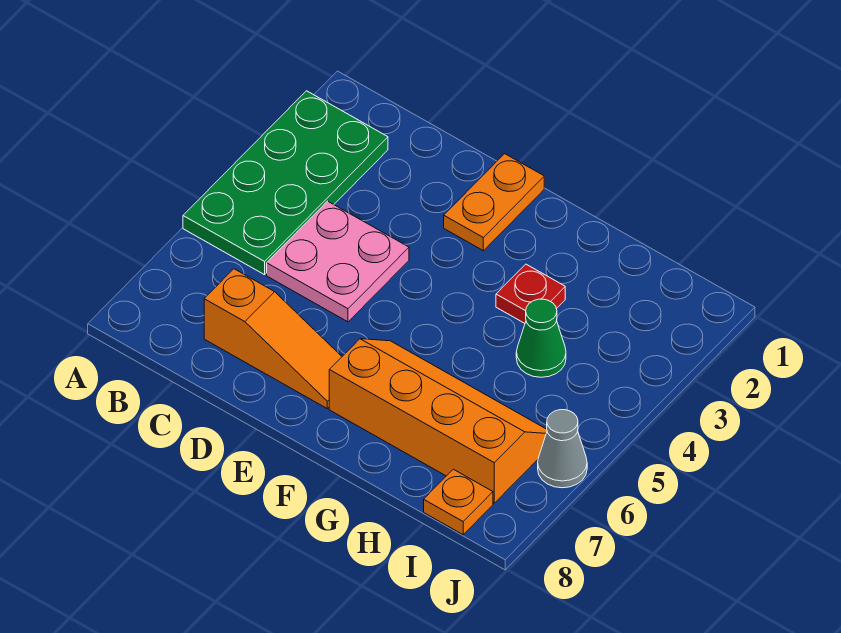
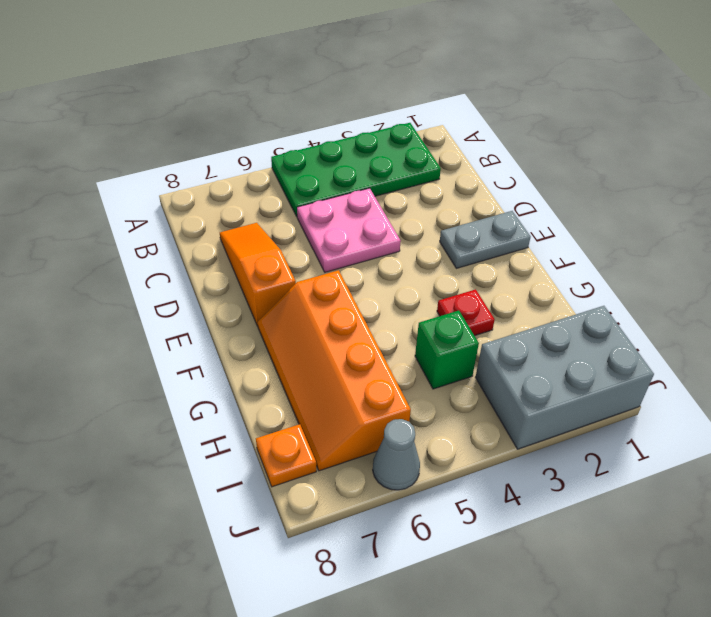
orange 1x3 slope [204,269,342,408] -> orange 1x3 slope turned to [220,223,296,326]
orange 1x2 plate [444,154,544,251] -> grey 1x2 plate [440,211,530,268]
orange 2x4 slope [329,339,547,503] -> orange 2x4 slope turned to [258,270,411,471]
green 1x1 cone [516,299,566,377] -> green 1x1 brick [415,311,479,389]
none -> grey 2x3 brick [475,306,654,449]

